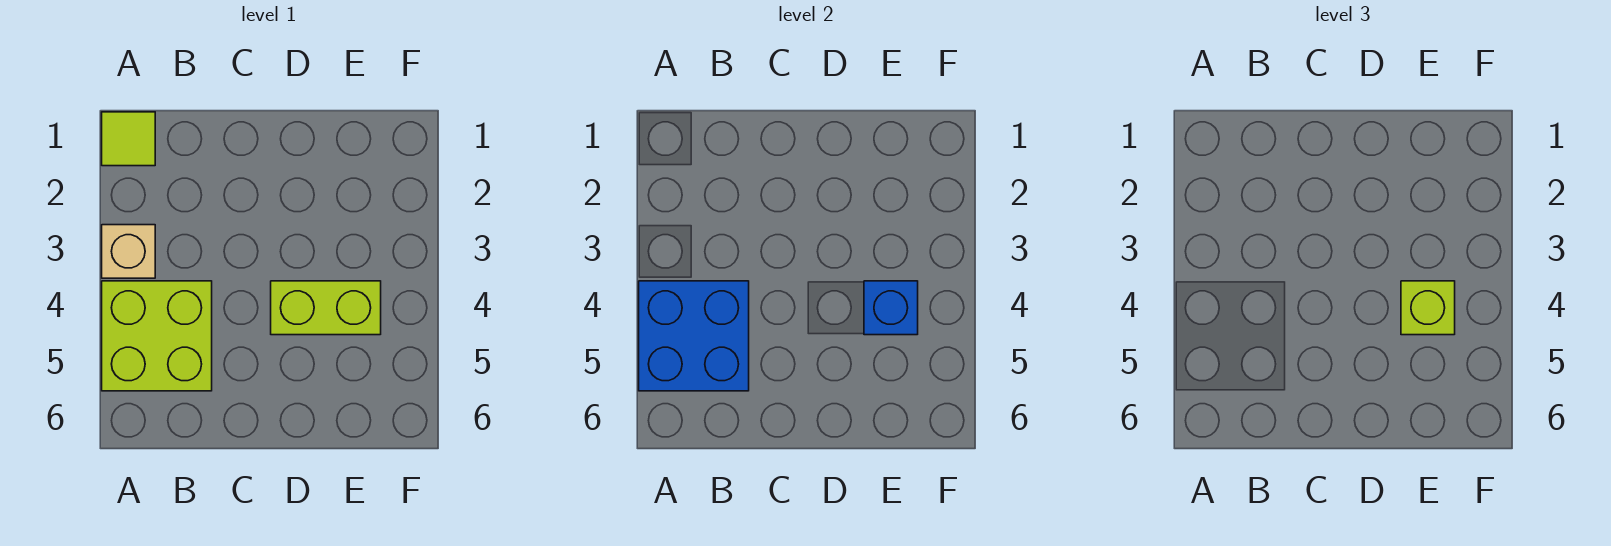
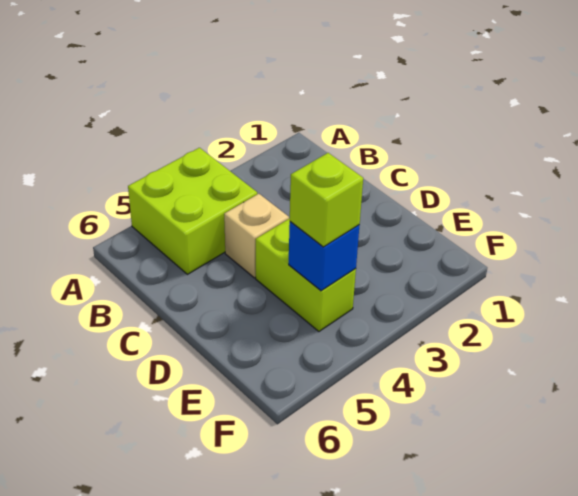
lime 1x1 tile [102,112,155,166] -> none
tan 1x1 brick [102,225,155,278] -> tan 1x1 brick moved to [224,194,289,278]
blue 2x2 brick [639,281,749,391] -> none

